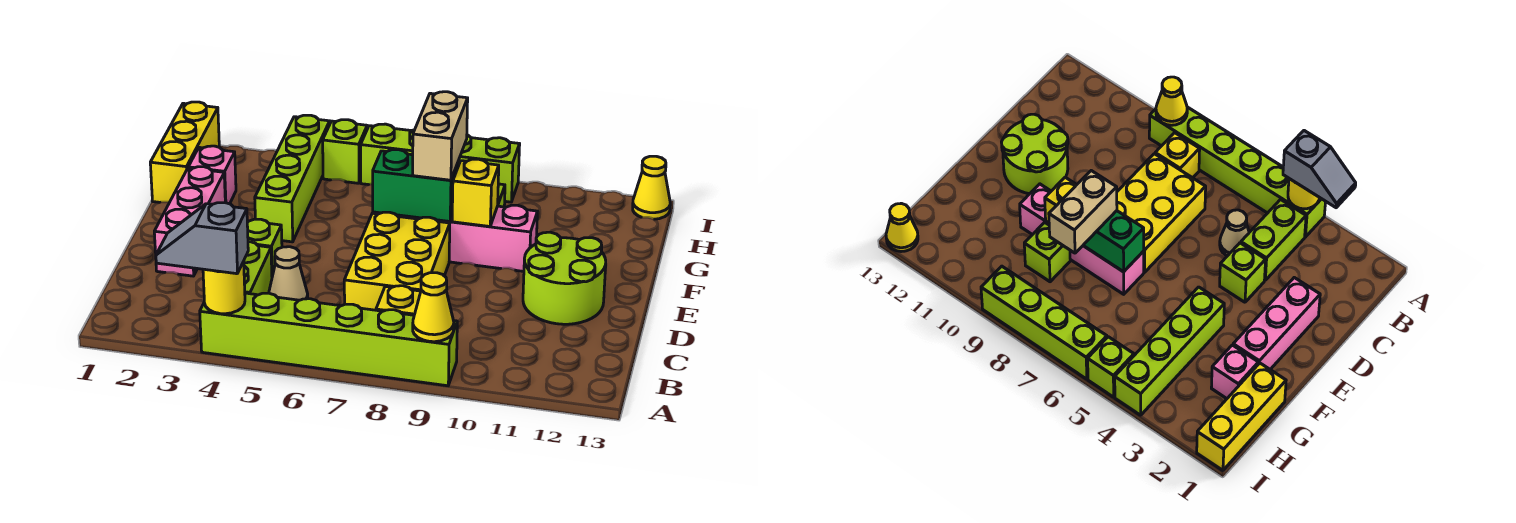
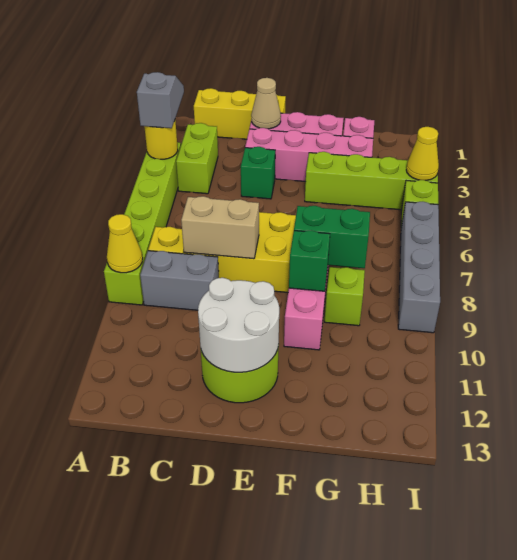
lime 1x2 brick [244,242,272,295] -> lime 1x2 brick turned to [176,123,218,194]
none -> grey 1x2 brick [140,251,219,310]
tan 1x1 cone [269,247,308,300] -> tan 1x1 cone moved to [251,78,281,129]
none -> pink 1x4 brick [245,128,373,182]
lime 1x1 brick [247,219,282,276] -> green 1x1 brick [241,147,275,199]
none -> white 2x2 round brick [198,278,279,372]
green 1x2 brick [373,150,459,221] -> green 1x2 brick turned to [294,206,370,268]
tan 1x2 brick [413,92,468,180] -> tan 1x2 brick moved to [181,196,259,259]
yellow 1x1 brick [452,159,499,226] -> green 1x1 brick [289,231,330,291]
yellow 1x3 brick [150,102,219,202] -> yellow 1x3 brick moved to [194,88,286,139]
lime 1x4 brick [361,124,520,202] -> grey 1x4 brick [398,202,440,333]
yellow 1x1 cone [633,156,670,219] -> yellow 1x1 cone moved to [406,127,439,180]

